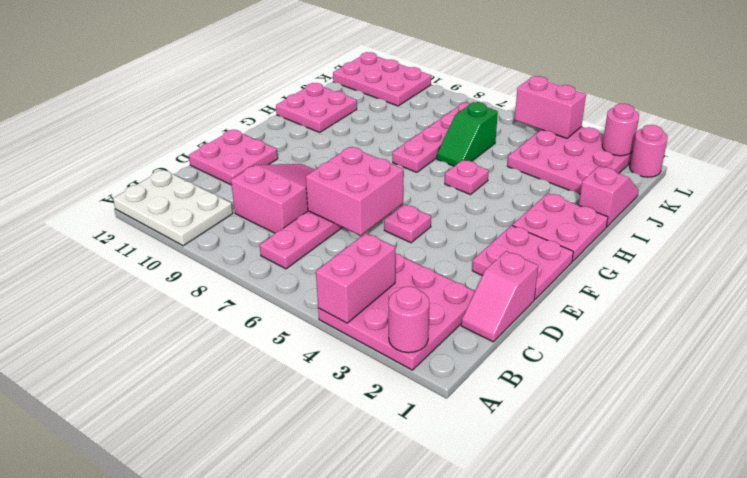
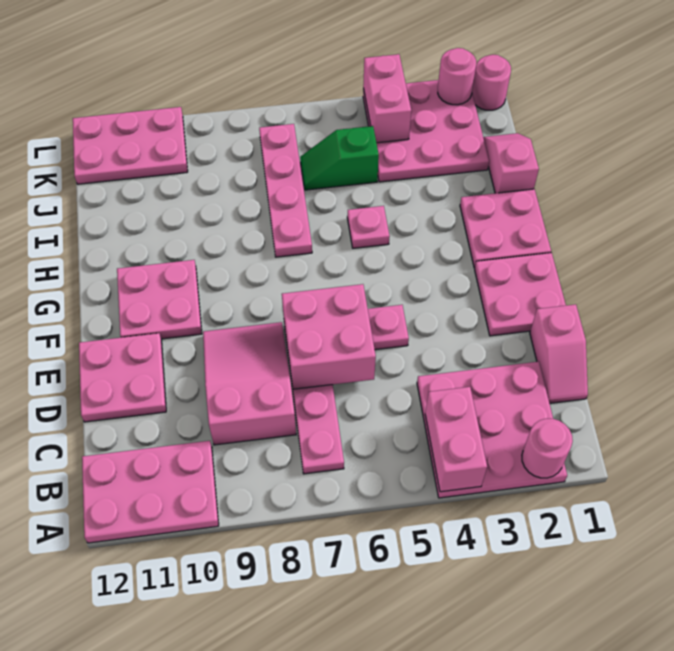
white 2x3 plate [113,170,233,246] -> pink 2x3 plate [82,441,219,543]
pink 2x2 plate [276,83,357,132] -> pink 2x2 plate moved to [117,260,202,339]
green 1x2 slope [437,102,498,166] -> green 1x2 slope turned to [300,126,379,190]
pink 1x2 brick [515,76,586,138] -> pink 1x2 brick turned to [363,54,411,143]

